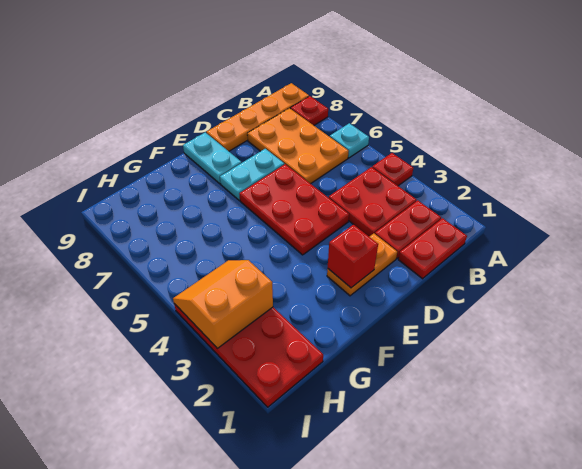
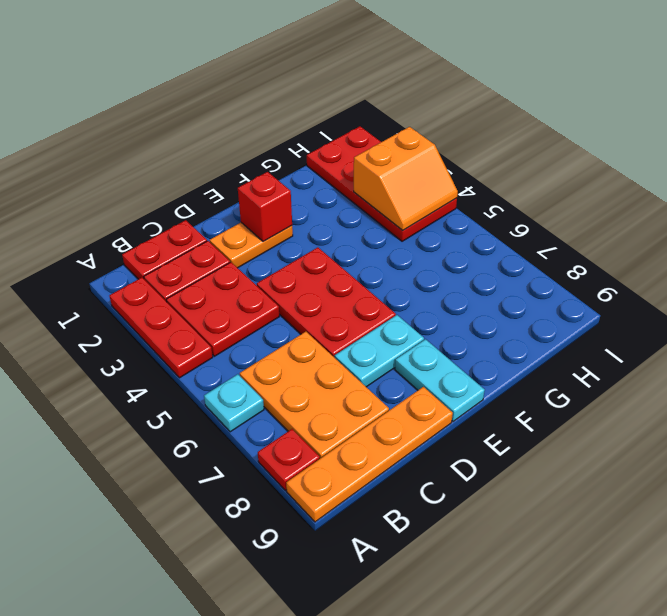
red 1x1 plate [372,153,413,186] -> red 1x3 plate [109,278,213,378]

